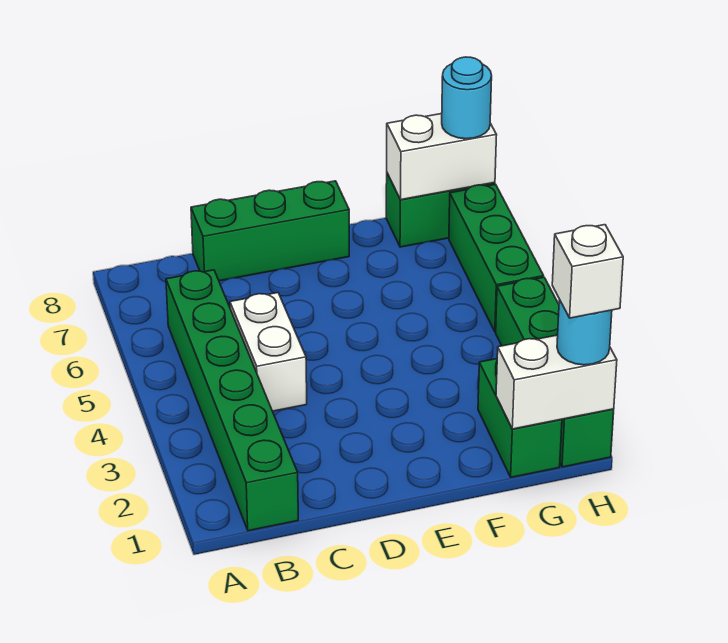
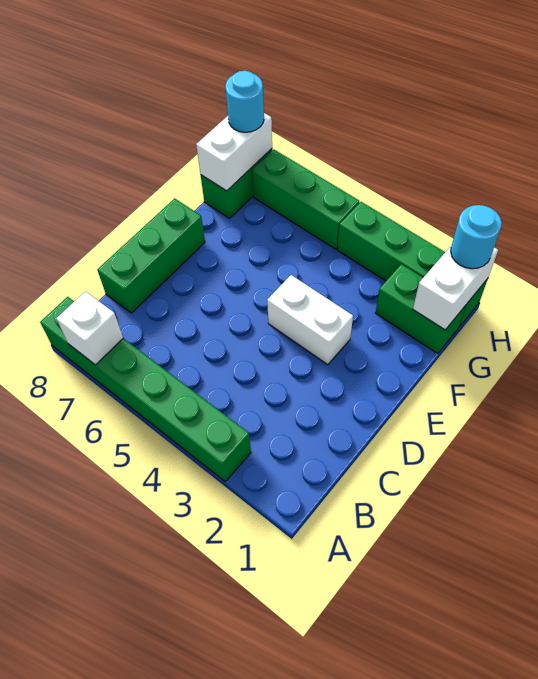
green 1x6 brick [166,270,298,531] -> green 1x6 brick moved to [40,297,251,481]
white 1x2 brick [230,293,307,411] -> white 1x2 brick moved to [267,275,353,365]
white 1x1 brick [552,225,623,318] -> white 1x1 brick moved to [56,292,123,365]

